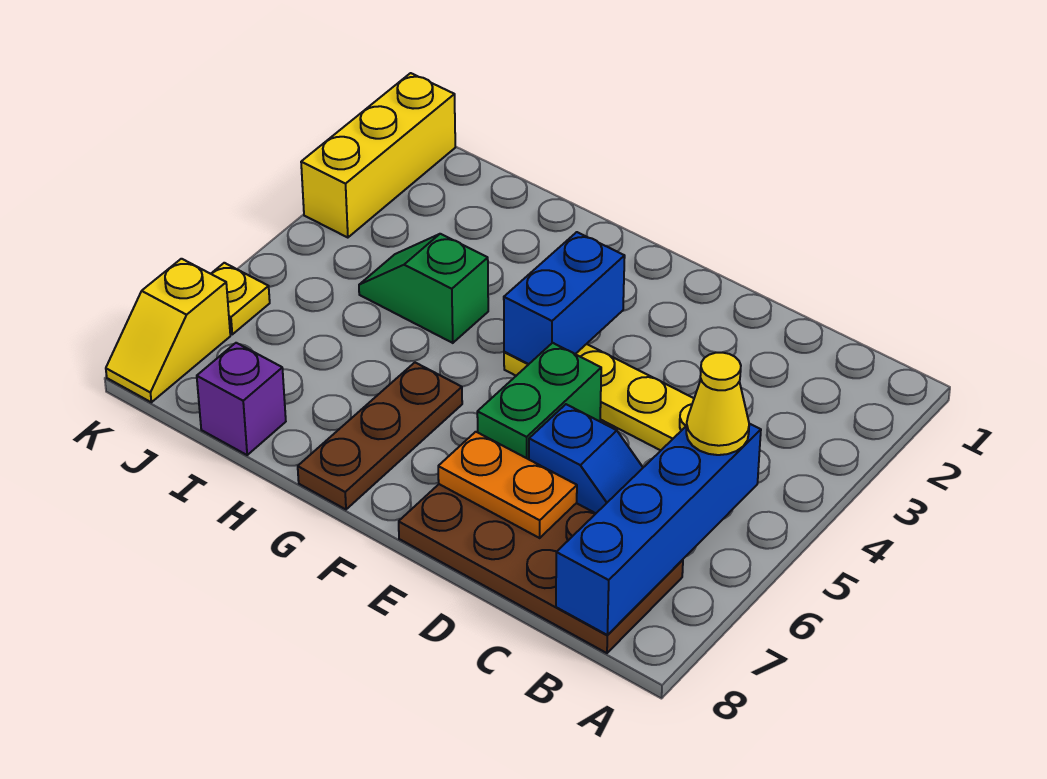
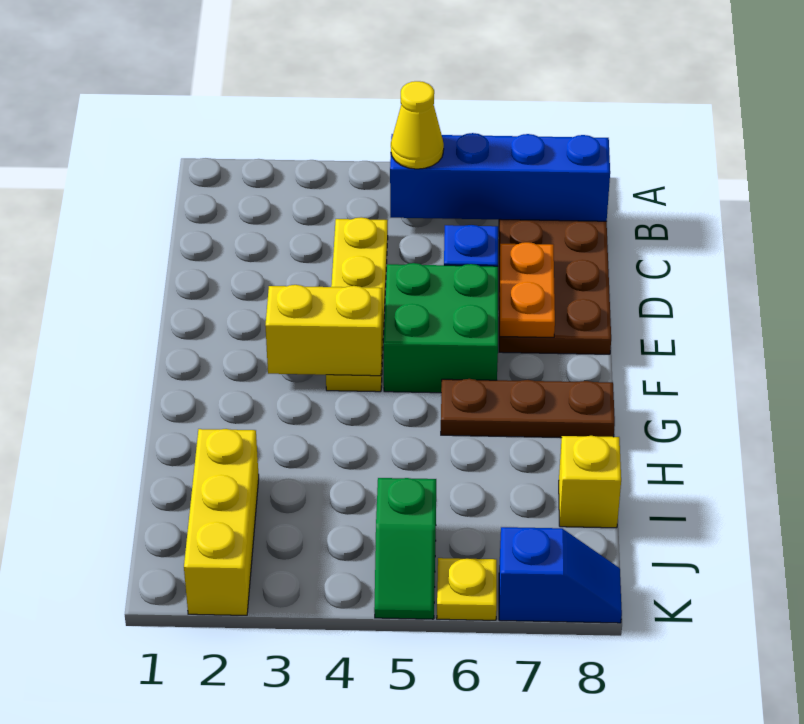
green 1x2 brick [477,343,601,459] -> green 2x2 brick [384,263,498,393]
blue 1x2 brick [504,232,625,364] -> yellow 1x2 brick [265,285,383,376]
green 1x2 slope [359,234,488,343] -> green 1x2 slope moved to [374,478,436,619]
purple 1x1 brick [197,343,286,455] -> yellow 1x1 brick [559,436,621,528]
yellow 1x3 brick [301,73,455,238] -> yellow 1x3 brick turned to [184,429,259,615]
yellow 1x2 slope [106,259,230,402] -> blue 1x2 slope [499,527,622,623]

